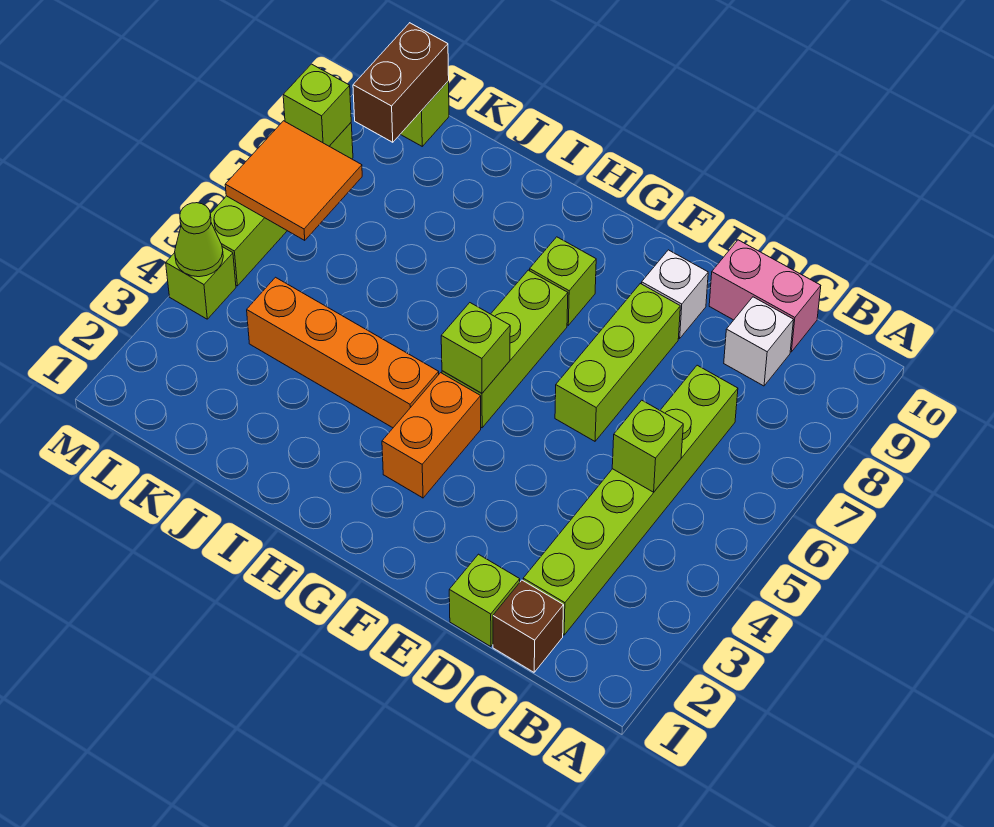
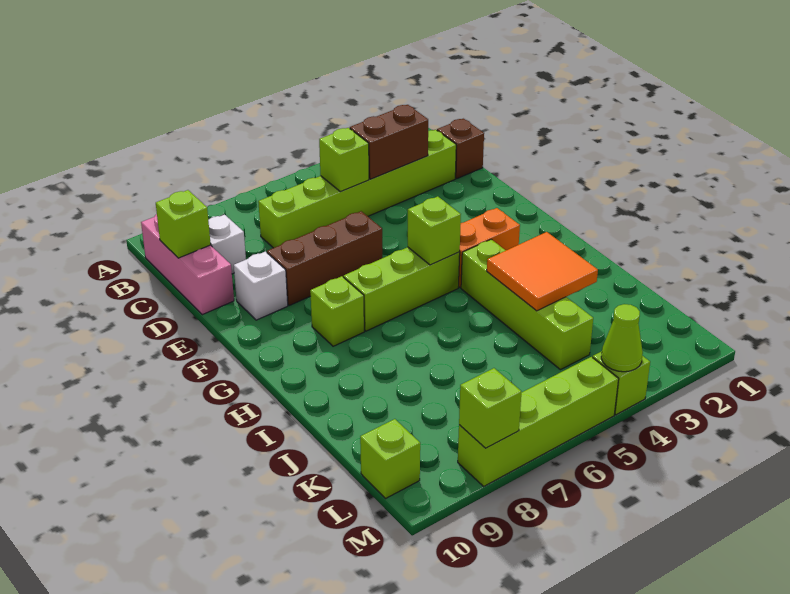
pink 1x2 brick [709,240,821,352] -> pink 1x3 brick [141,214,234,315]
lime 1x1 brick [449,554,520,647] -> lime 1x1 brick moved to [156,190,211,258]
lime 1x3 brick [555,283,680,441] -> brown 1x3 brick [267,211,382,305]
orange 1x4 brick [247,277,439,428] -> lime 1x4 brick [461,239,593,370]
orange 2x2 tile [225,121,362,241] -> orange 2x2 tile moved to [487,232,598,311]
brown 1x2 brick [353,23,449,142] -> brown 1x2 brick moved to [350,105,428,179]

